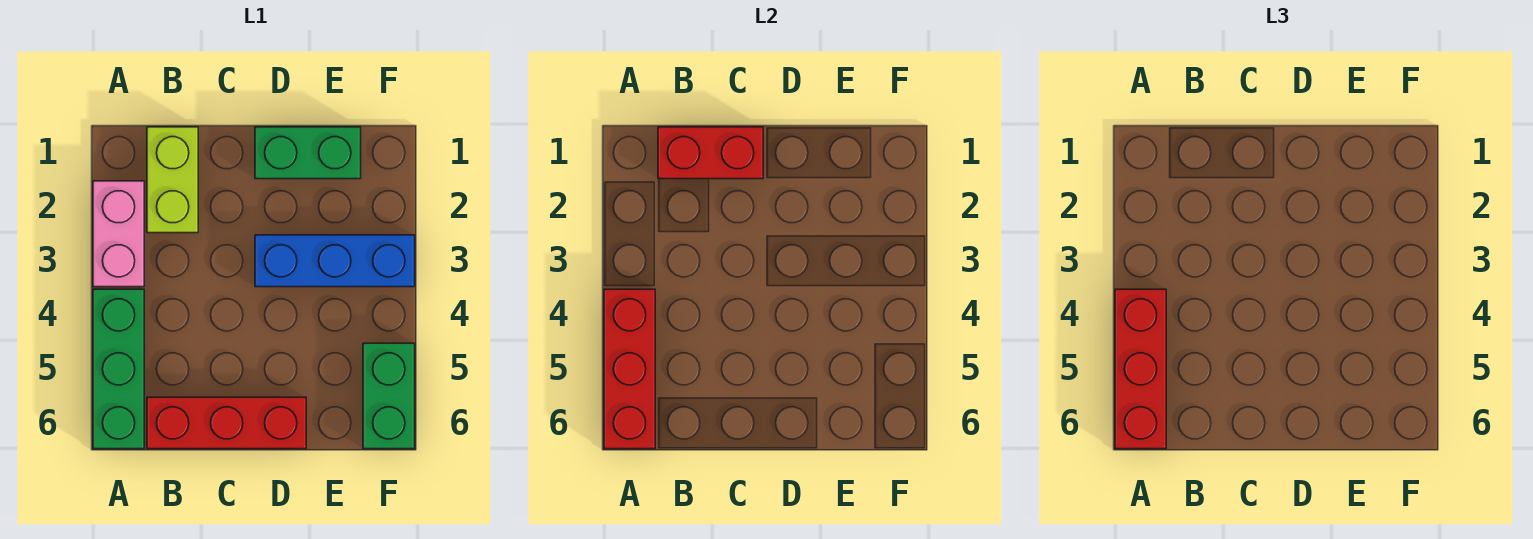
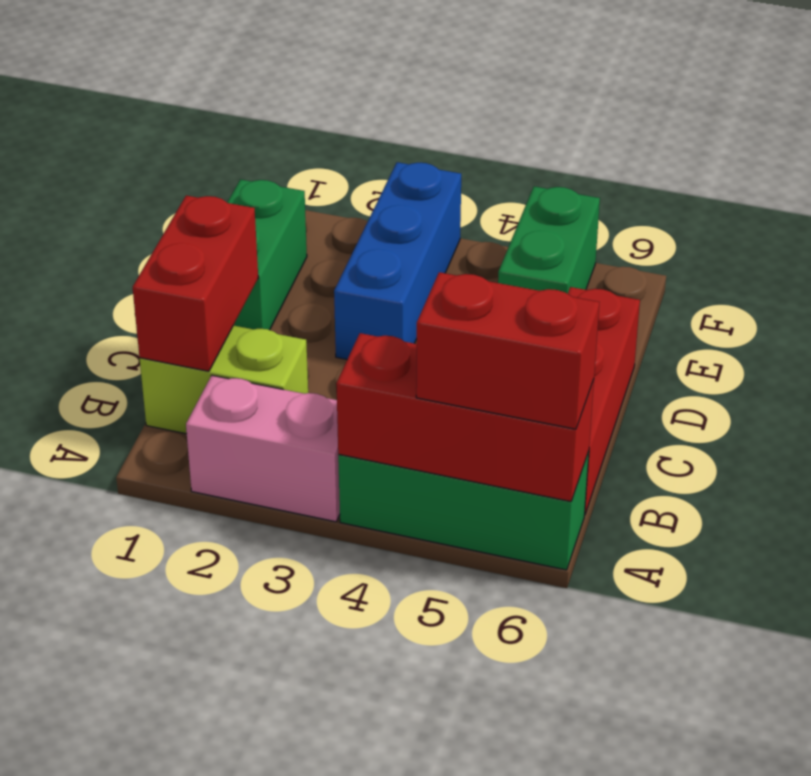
red 1x3 brick [1115,289,1166,449] -> red 1x2 brick [416,272,599,429]
green 1x2 brick [363,343,415,449] -> green 1x2 brick turned to [498,186,600,294]

